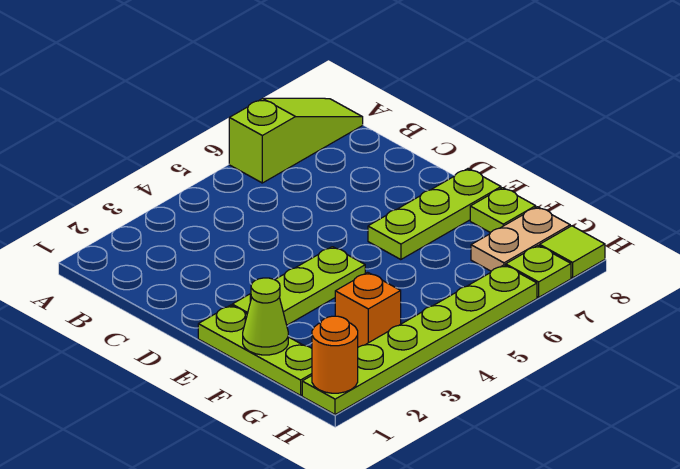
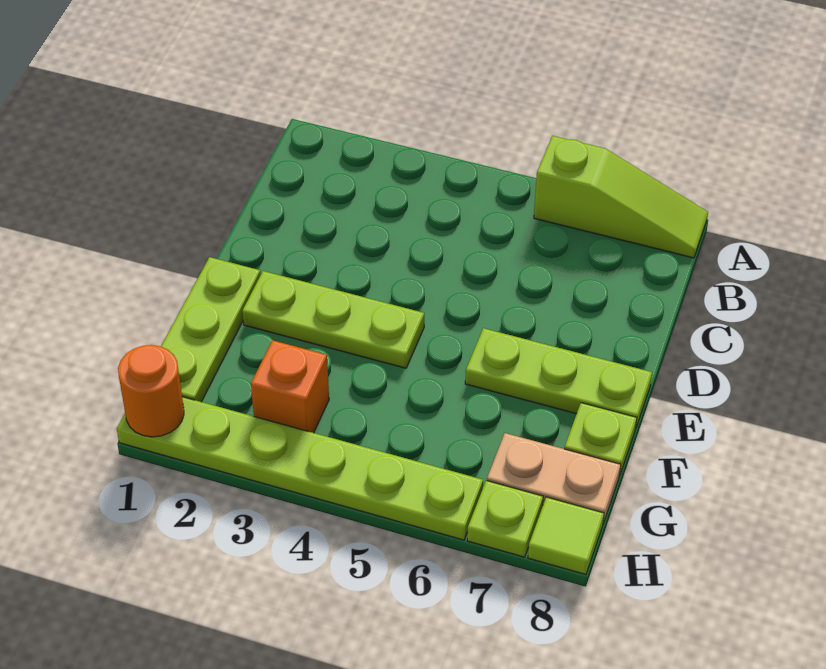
lime 1x1 cone [243,278,288,355] -> none

